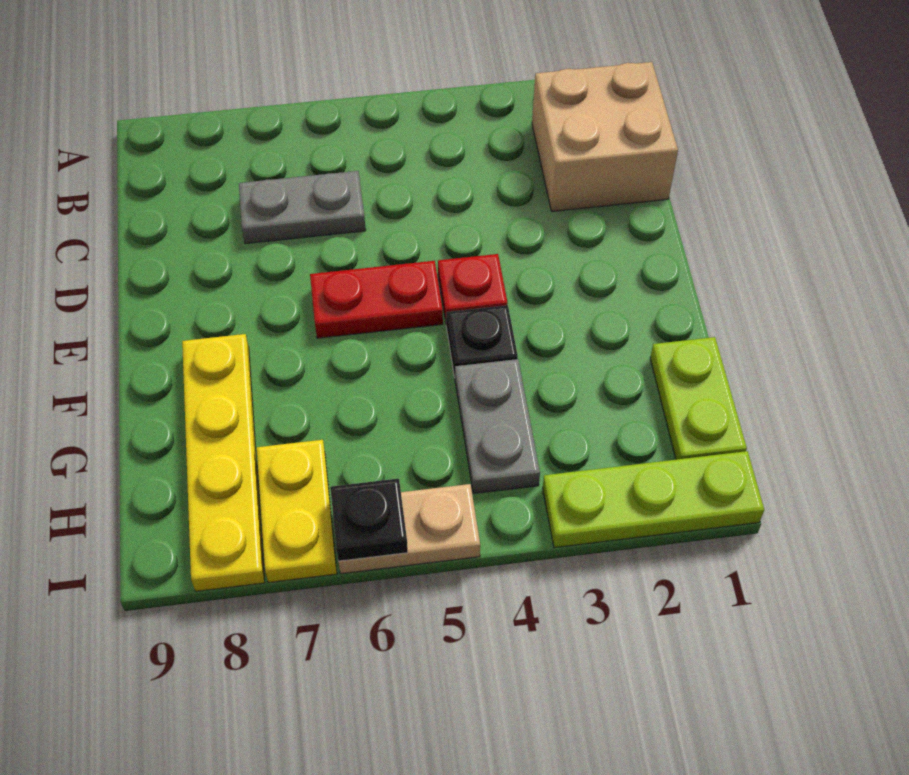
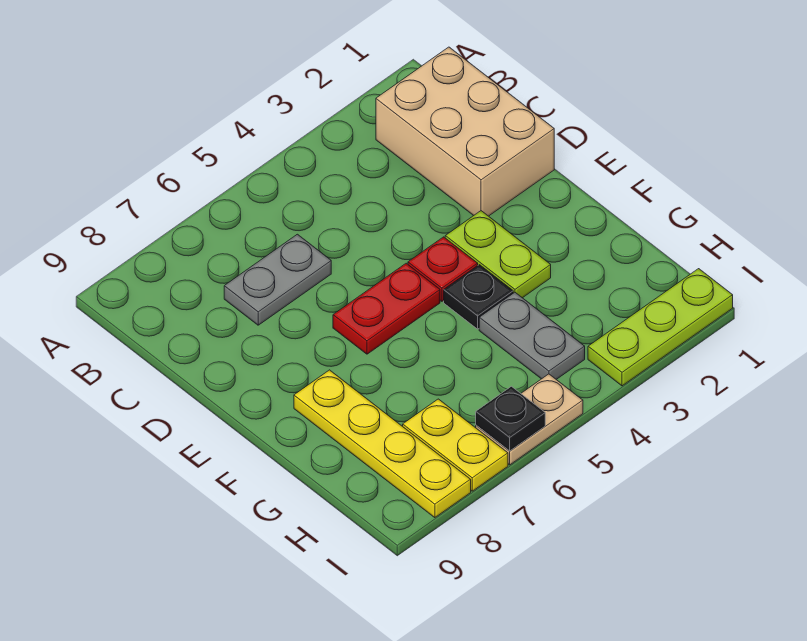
tan 2x2 brick [532,62,678,211] -> tan 2x3 brick [376,47,554,216]
lime 1x2 plate [650,337,747,460] -> lime 1x2 plate moved to [445,211,551,298]

